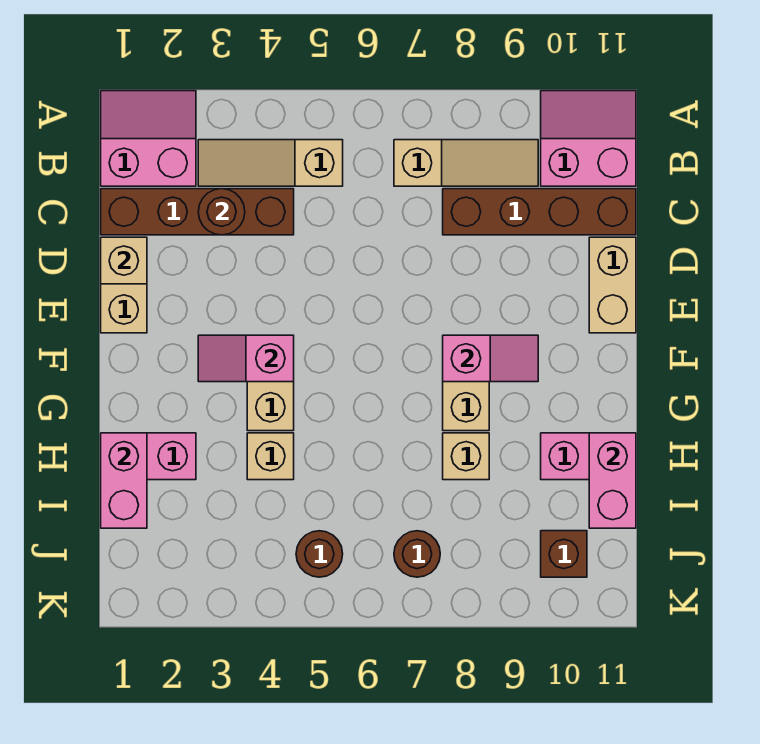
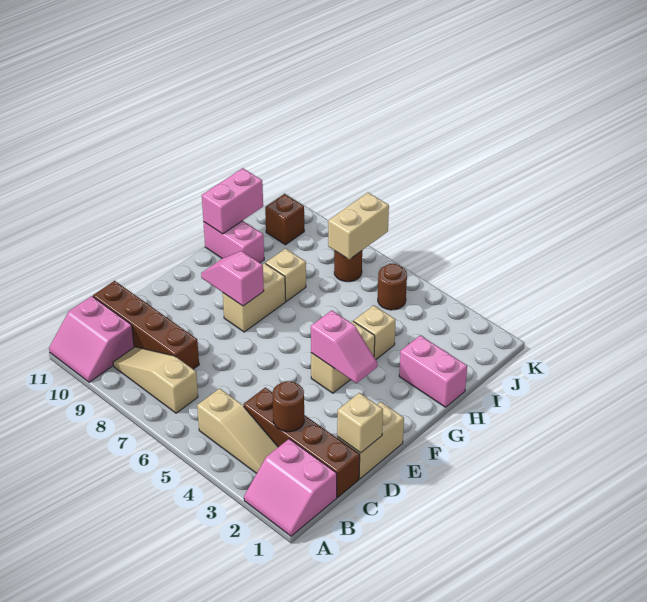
tan 1x2 brick [589,237,636,333] -> tan 1x2 brick moved to [328,193,389,259]
pink 1x2 brick [101,433,147,528] -> none

